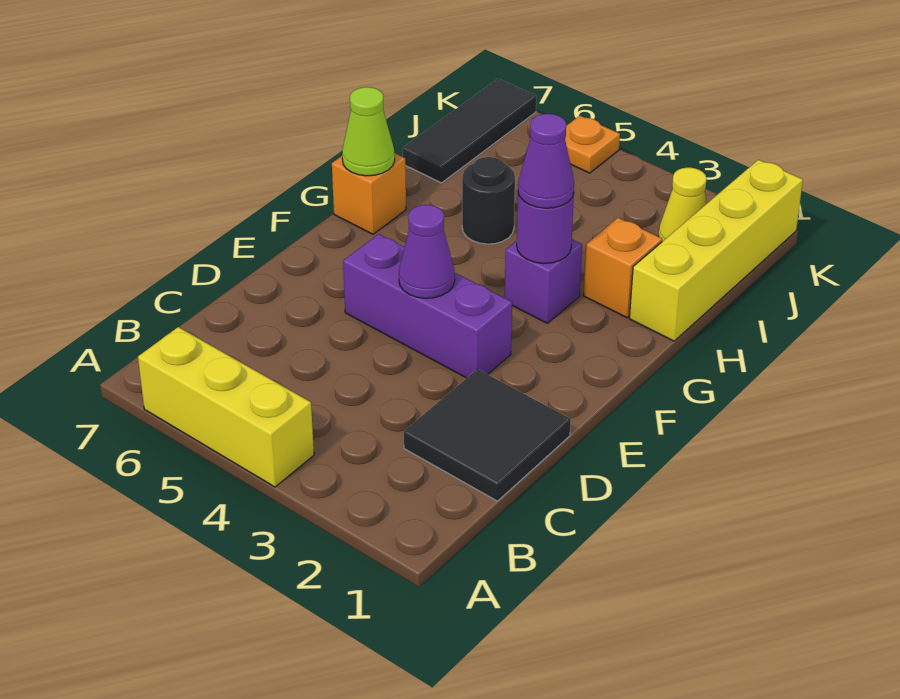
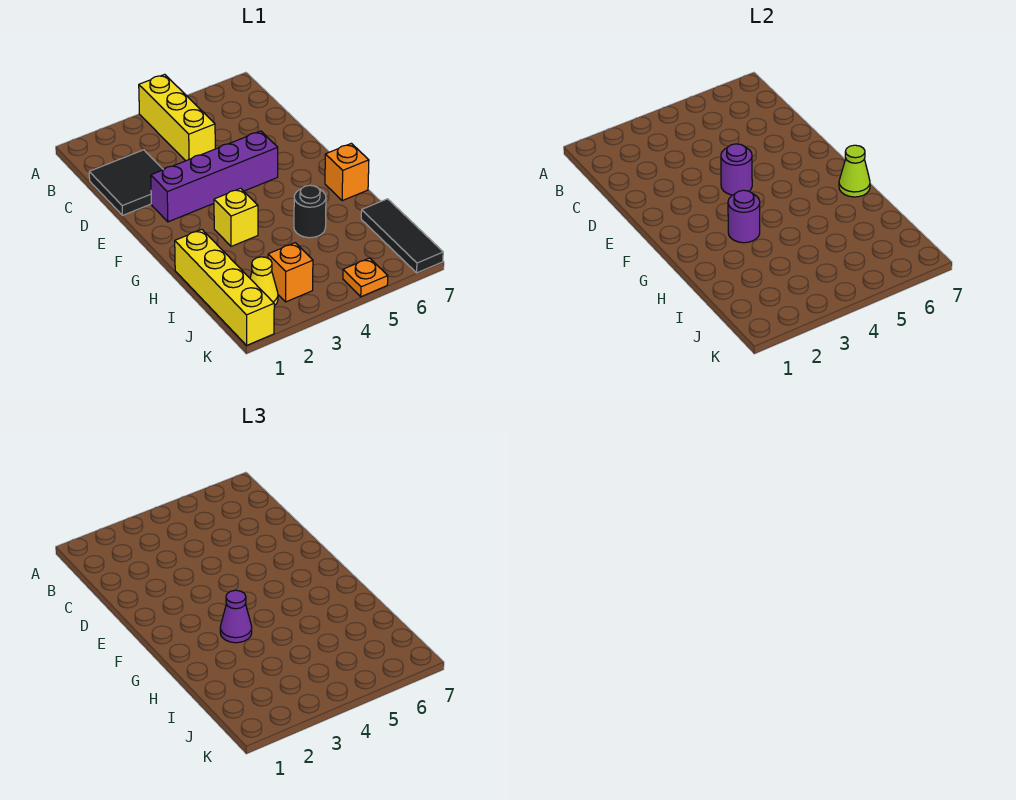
yellow 1x3 brick [138,327,314,487] -> yellow 1x3 brick turned to [139,74,215,161]
purple 1x3 brick [343,234,512,378] -> purple 1x4 brick [151,131,278,222]
purple 1x1 cone [399,205,455,298] -> purple 1x1 round brick [721,144,752,195]
purple 1x1 brick [505,239,582,323] -> yellow 1x1 brick [214,188,258,246]
orange 1x1 brick [583,218,662,318] -> orange 1x1 brick moved to [268,243,313,302]

